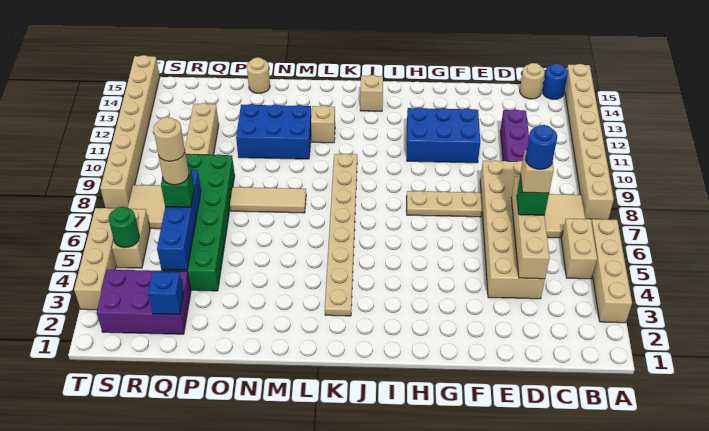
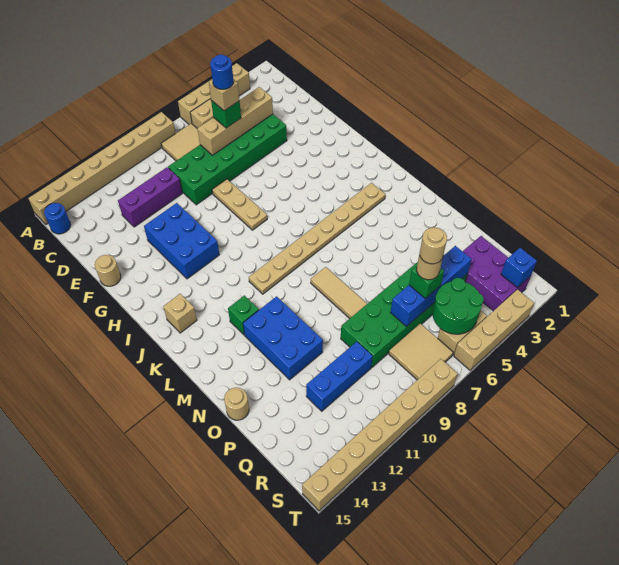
tan 1x1 round brick [520,63,545,99] -> tan 1x1 round brick moved to [95,255,121,286]
tan 2x6 brick [480,160,545,299] -> green 2x6 brick [168,114,287,205]
tan 1x1 brick [311,106,335,143] -> green 1x1 brick [228,295,259,335]
blue 1x1 brick [148,272,183,315] -> blue 1x1 brick moved to [501,248,537,288]
tan 1x3 brick [185,103,219,155] -> blue 1x3 brick [306,342,373,411]
green 1x1 round brick [109,207,139,248] -> green 2x2 round brick [432,278,484,334]

